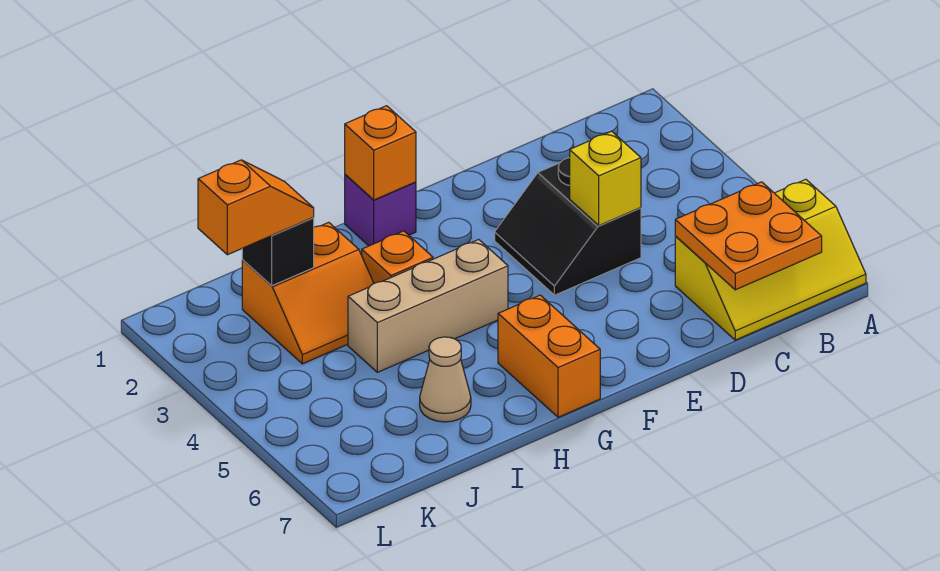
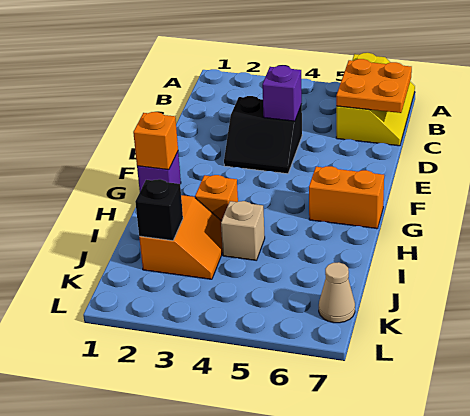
yellow 1x1 brick [570,131,641,226] -> purple 1x1 brick [262,65,302,121]
tan 1x3 brick [348,240,508,372] -> tan 1x1 brick [221,201,265,260]
tan 1x1 cone [420,337,471,422] -> tan 1x1 cone moved to [319,262,355,323]
orange 1x2 slope [198,160,314,255] -> none

